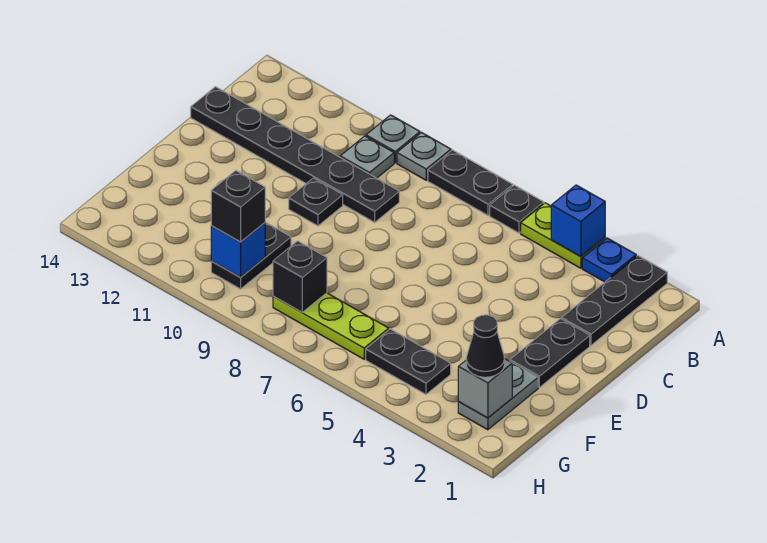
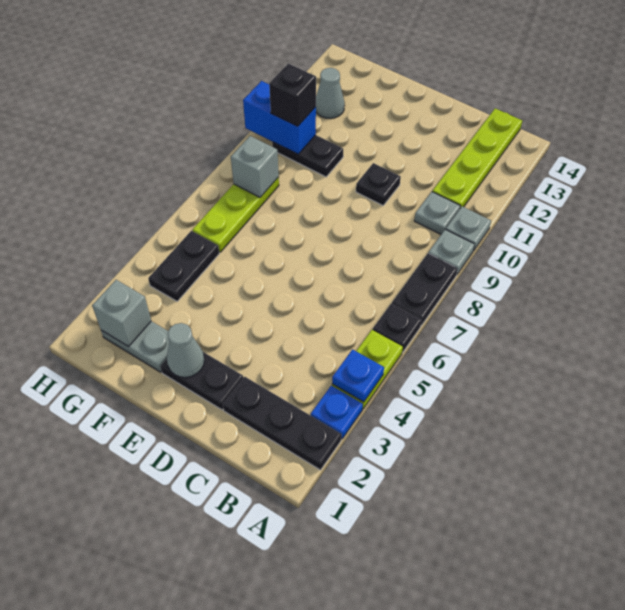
blue 1x1 brick [551,185,605,257] -> blue 1x1 plate [332,350,384,402]
none -> lime 1x4 plate [432,108,522,208]
black 1x6 plate [191,87,399,222] -> none
none -> grey 1x1 cone [167,323,204,377]
black 1x1 cone [466,315,505,377] -> none
black 1x1 brick [273,241,327,312] -> grey 1x1 brick [231,136,279,197]
blue 1x1 brick [211,223,265,277] -> blue 1x2 brick [243,81,316,154]
none -> grey 1x1 cone [316,68,345,119]

